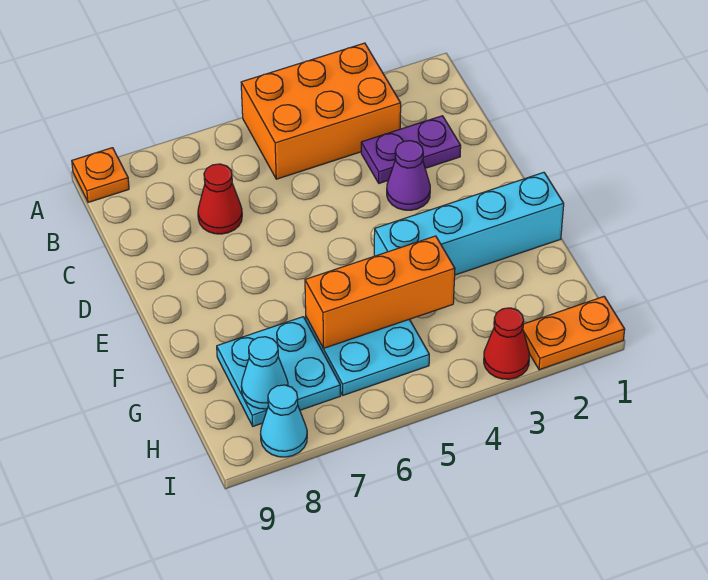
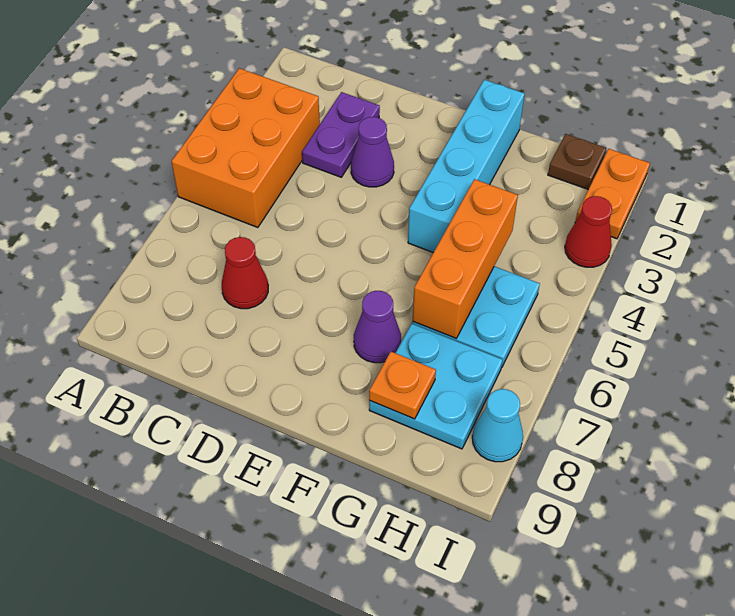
orange 1x1 plate [72,148,129,202] -> orange 1x1 plate moved to [369,352,436,419]
none -> purple 1x1 cone [354,291,401,363]
none -> brown 1x1 plate [548,134,606,189]
cyan 1x1 cone [241,337,288,409] -> none

